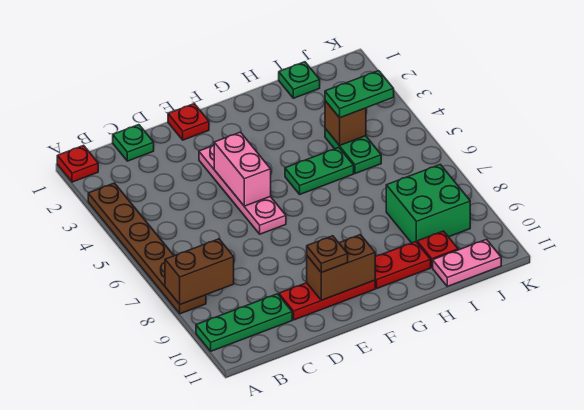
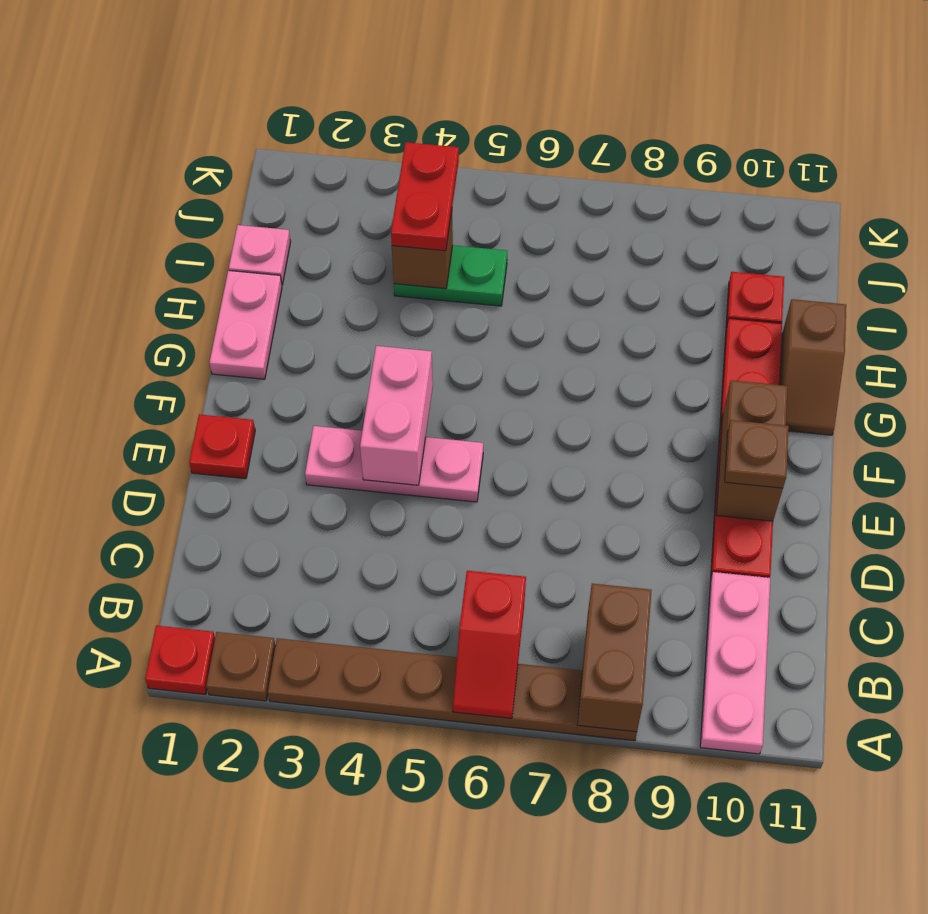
none -> brown 1x1 plate [206,632,276,701]
none -> red 1x2 slope [453,571,526,718]
green 1x3 plate [196,294,292,351] -> pink 1x3 plate [700,572,770,754]
green 1x1 plate [113,125,154,161] -> none
pink 1x4 plate [199,145,286,234] -> pink 1x3 plate [305,426,483,502]
pink 1x2 brick [214,132,271,206] -> pink 1x2 brick turned to [360,346,433,485]
green 1x2 plate [285,148,354,194] -> none
none -> brown 1x2 slope [780,299,846,435]
green 1x1 plate [279,62,320,98] -> pink 1x1 plate [229,225,291,285]
green 1x2 plate [325,71,394,118] -> red 1x2 plate [391,142,459,251]
green 2x2 brick [386,164,470,243] -> none
pink 1x2 plate [433,239,501,286] -> pink 1x2 plate moved to [209,270,282,379]

